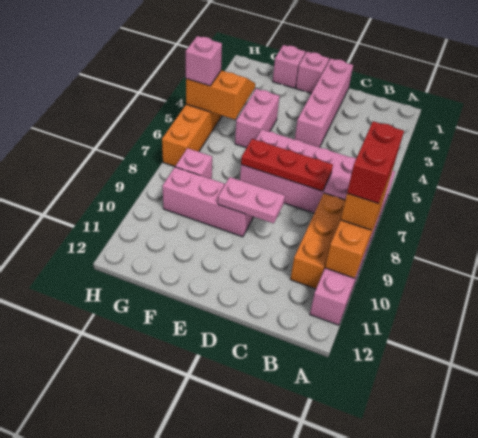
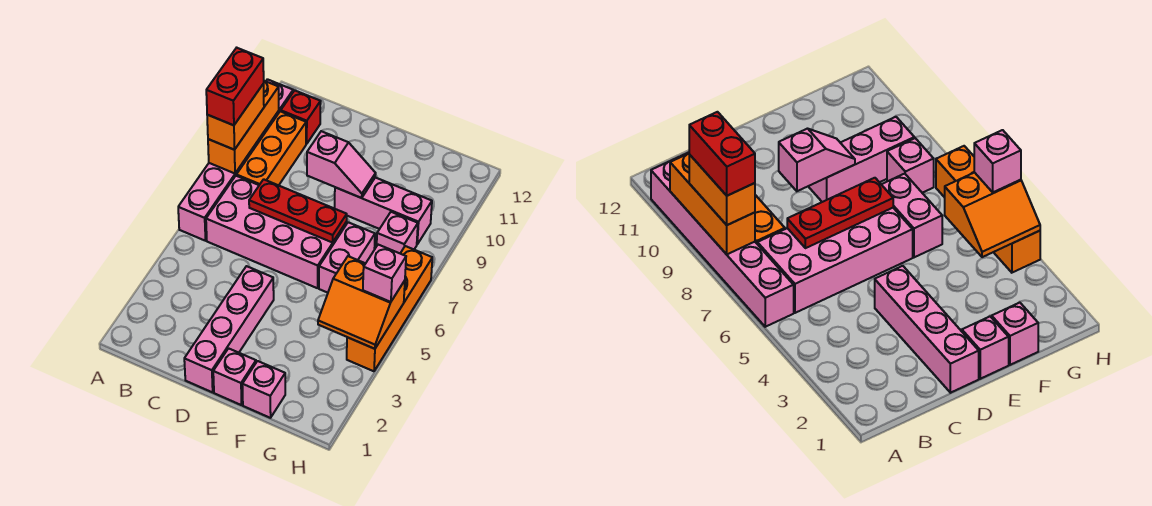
none -> red 1x1 brick [281,90,321,144]
pink 1x2 plate [218,177,285,223] -> pink 1x2 slope [307,131,376,198]
pink 1x2 brick [235,89,280,148] -> pink 1x2 brick moved to [319,222,375,293]

